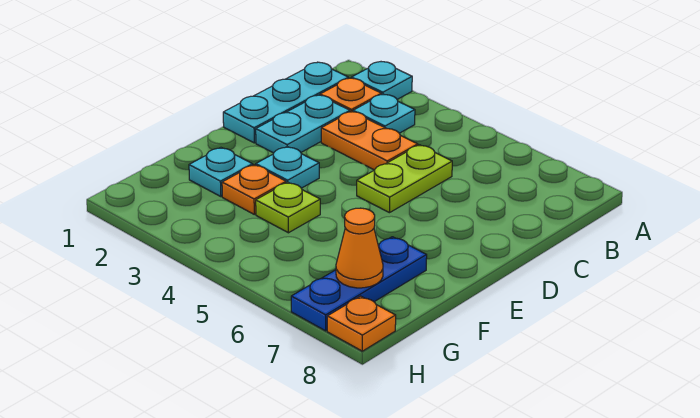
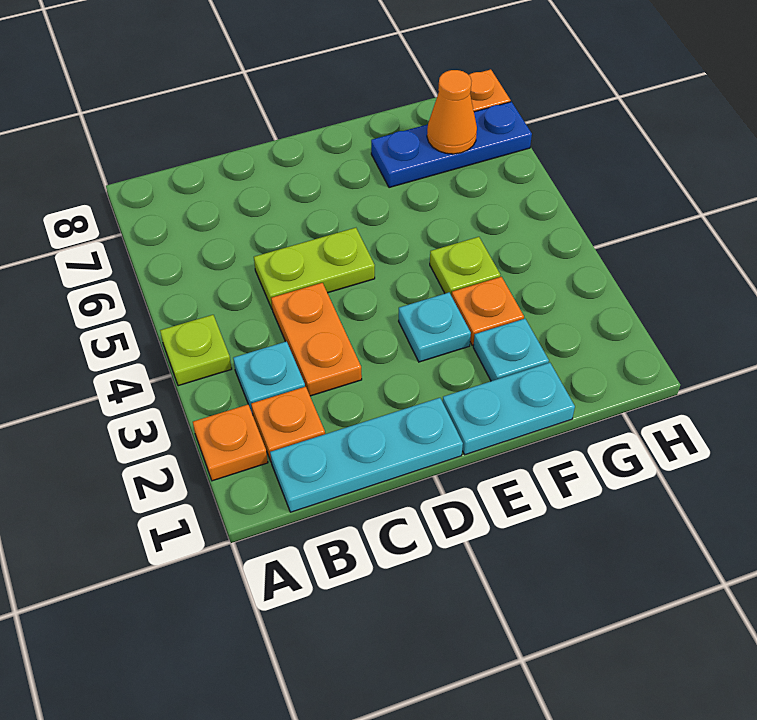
cyan 1x1 plate [352,62,412,99] -> orange 1x1 plate [193,405,268,481]
none -> lime 1x1 plate [160,315,232,386]
cyan 1x2 plate [256,95,350,153] -> cyan 1x2 plate moved to [443,363,575,455]

